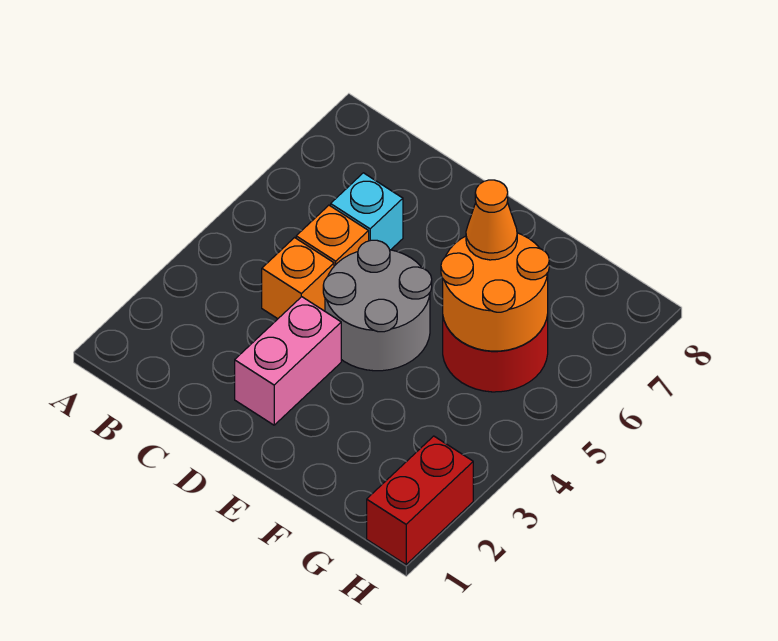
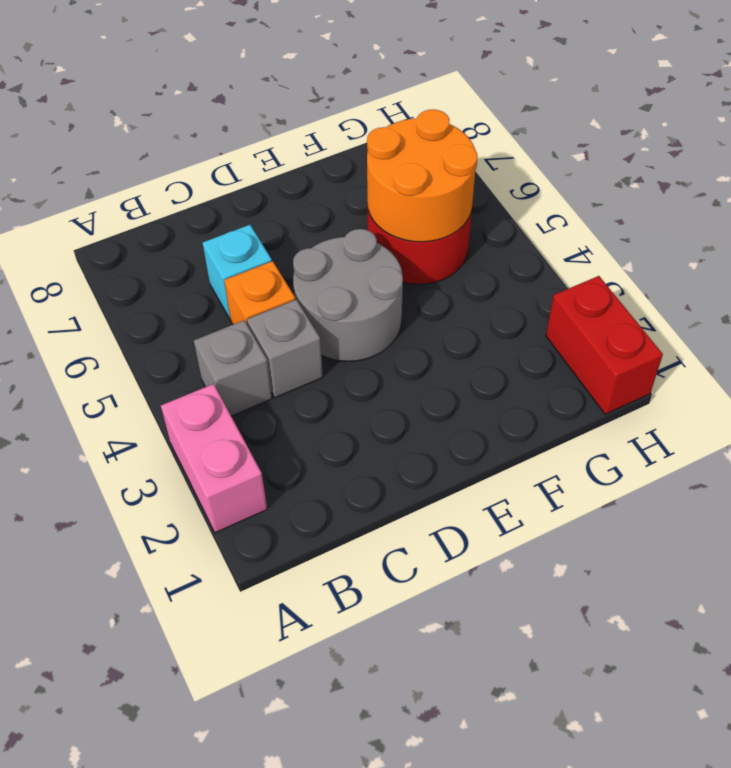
none -> grey 1x1 brick [194,320,272,416]
orange 1x1 brick [262,238,334,319] -> grey 1x1 brick [247,300,323,398]
pink 1x2 brick [235,297,341,425] -> pink 1x2 brick moved to [161,384,267,533]
orange 1x1 cone [466,180,517,260] -> none

